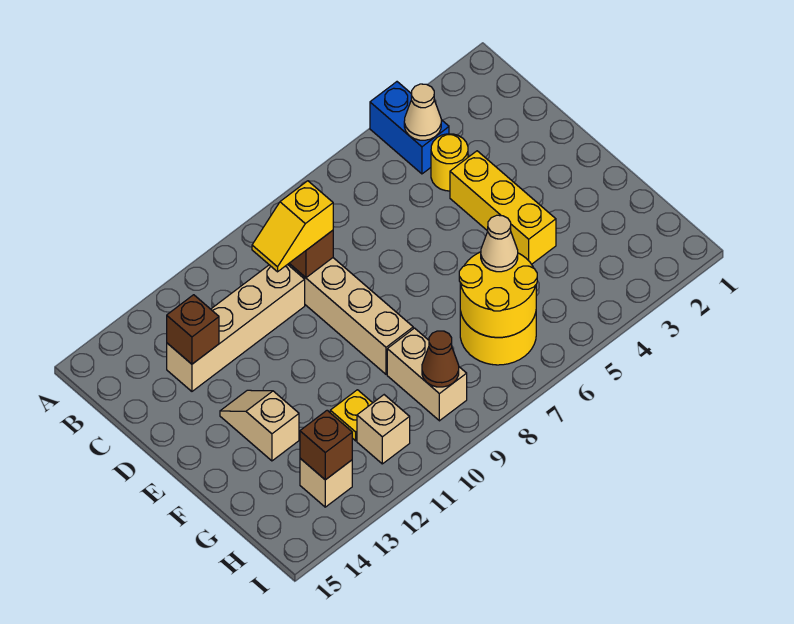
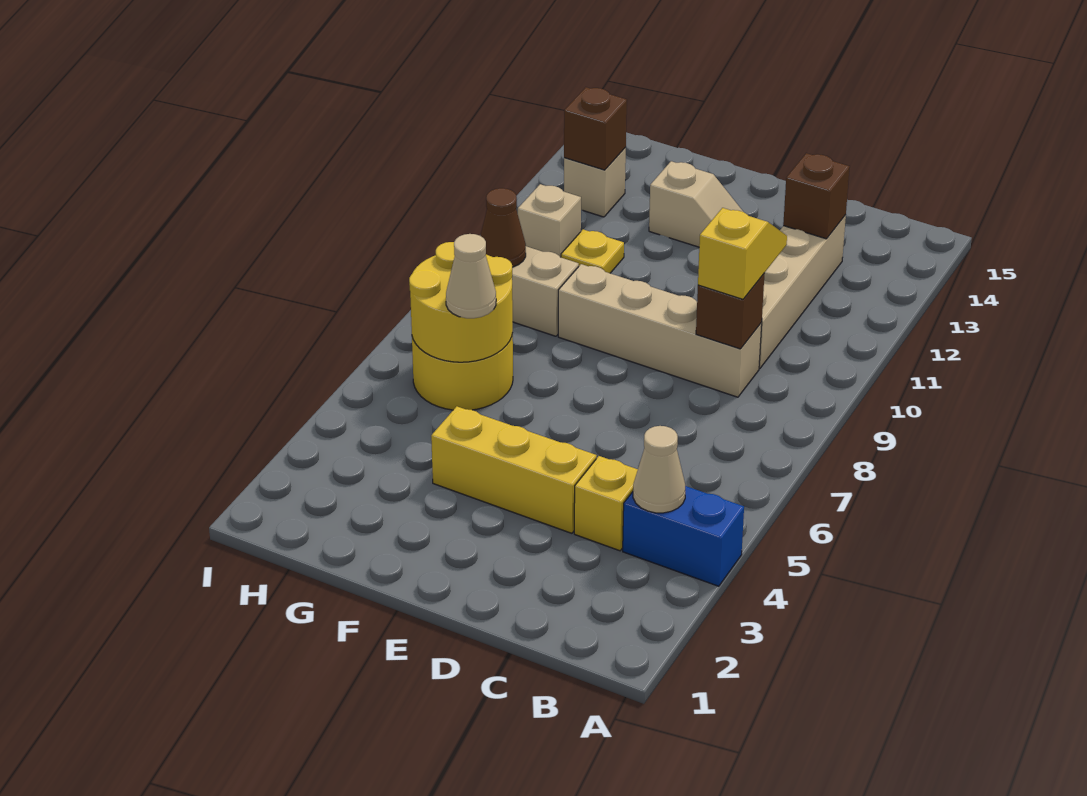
yellow 1x1 round brick [431,134,468,191] -> yellow 1x1 brick [574,456,638,551]

